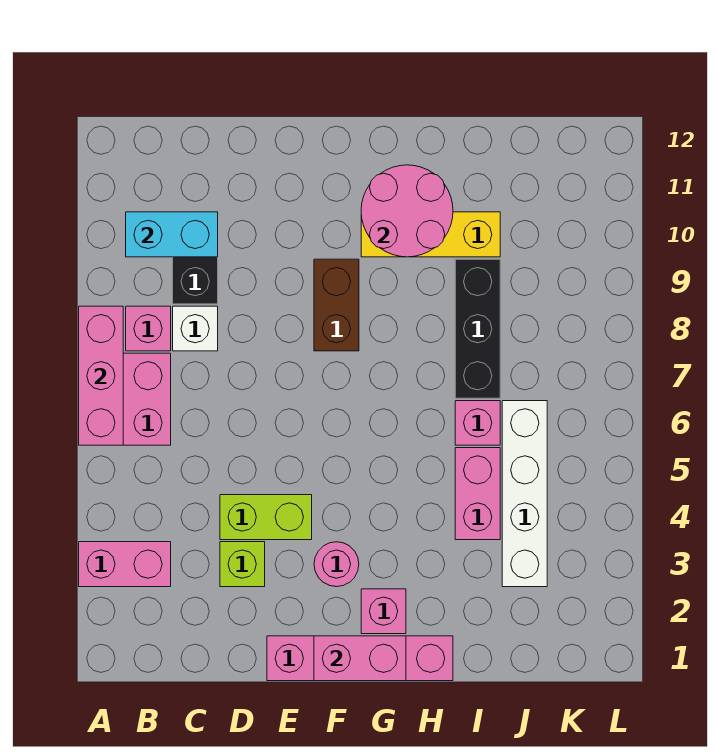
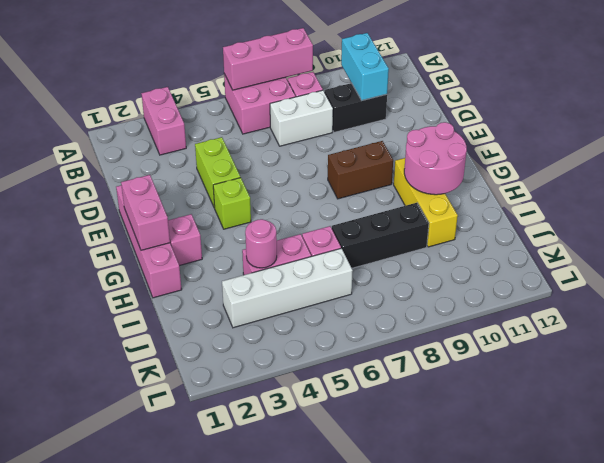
white 1x1 brick [173,306,218,351] -> white 1x2 brick [270,90,333,146]
lime 1x1 brick [220,542,265,587] -> lime 1x1 brick moved to [213,178,251,229]
pink 1x1 round brick [314,542,359,587] -> pink 1x1 round brick moved to [245,219,277,268]

